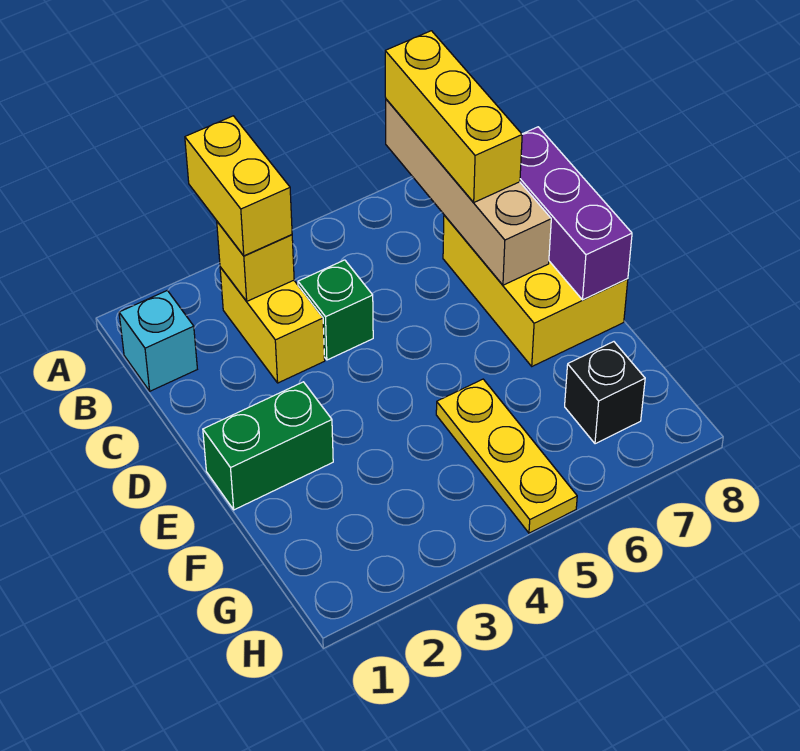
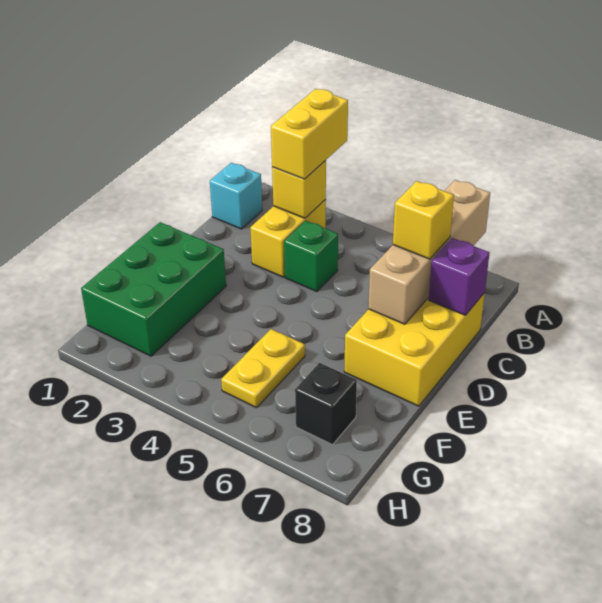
yellow 1x3 brick [385,31,522,202] -> yellow 1x1 brick [393,181,454,259]
purple 1x3 brick [520,127,632,300] -> purple 1x1 brick [429,238,489,315]
green 1x2 brick [203,382,333,510] -> green 2x3 brick [81,222,226,356]
yellow 1x3 plate [436,379,577,533] -> yellow 1x2 plate [221,329,305,408]

